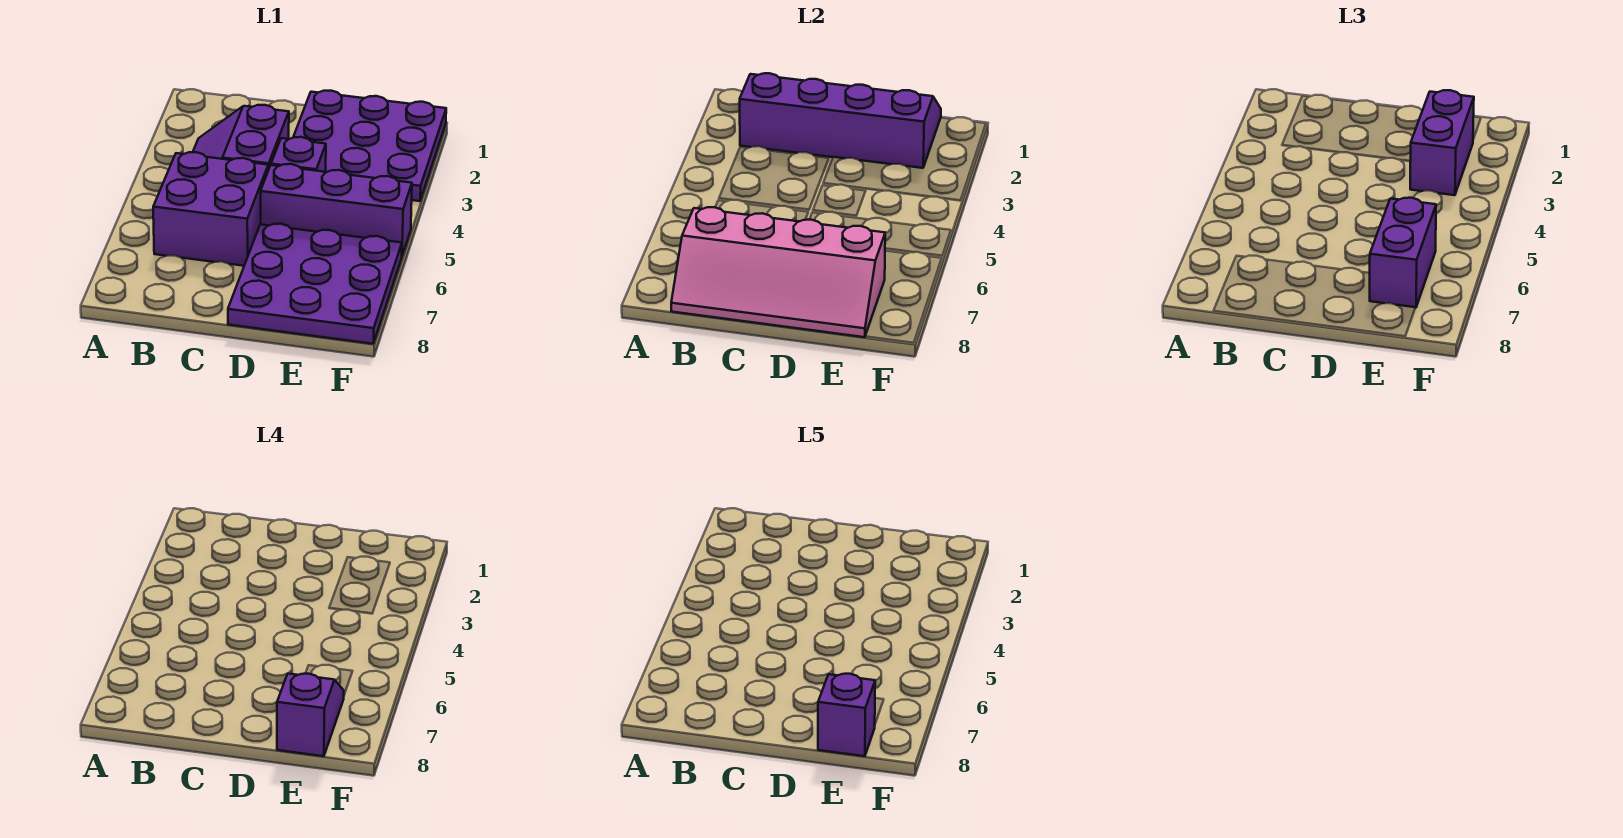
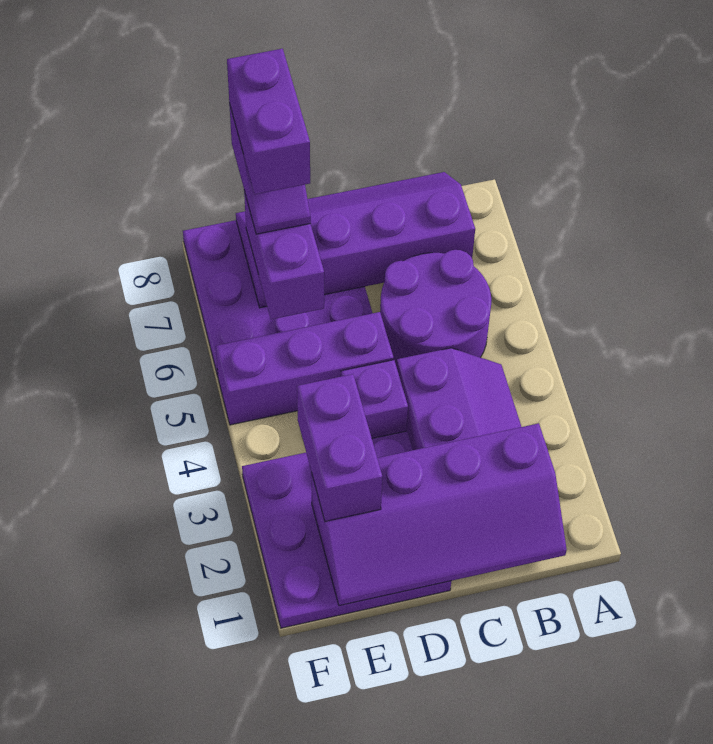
purple 2x2 brick [153,152,268,266] -> purple 2x2 round brick [380,250,491,367]
pink 2x4 slope [671,207,885,337] -> purple 2x4 slope [236,172,475,308]
purple 1x1 brick [818,674,875,756] -> purple 1x2 brick [227,49,310,194]

